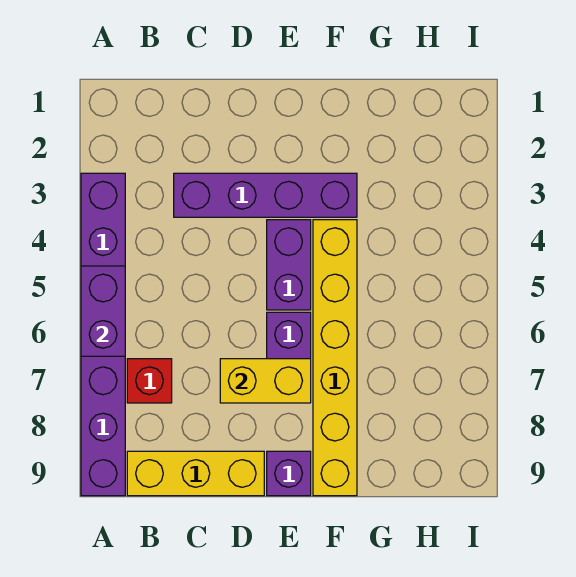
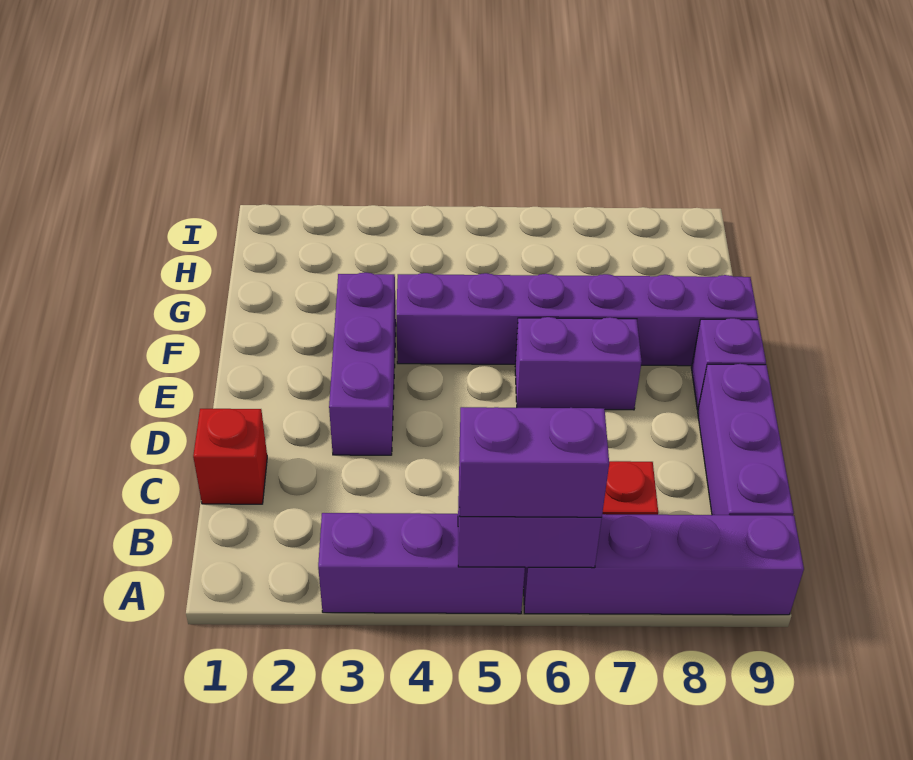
yellow 1x3 brick [127,451,264,496] -> purple 1x3 brick [698,364,794,516]
none -> red 1x1 brick [193,409,267,504]
purple 1x4 brick [174,173,357,217] -> purple 1x3 brick [329,272,396,455]
yellow 1x2 brick [220,359,311,403] -> none
purple 1x2 brick [267,220,311,310] -> purple 1x2 brick moved to [459,407,609,518]
yellow 1x6 brick [313,220,357,496] -> purple 1x6 brick [396,273,758,366]

